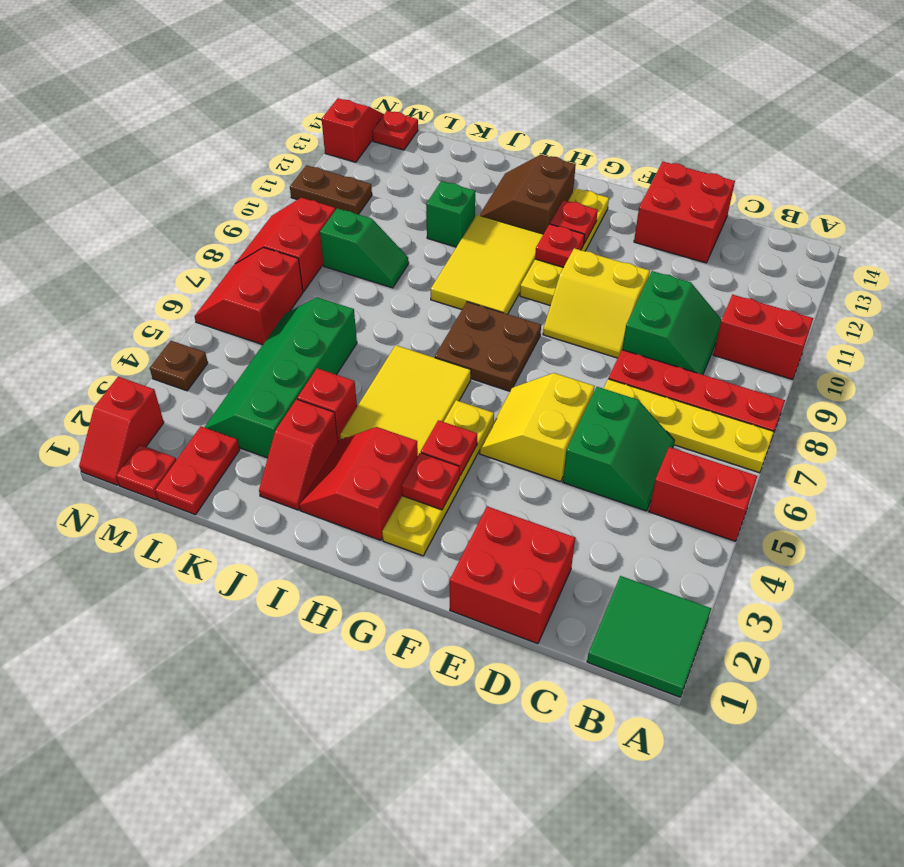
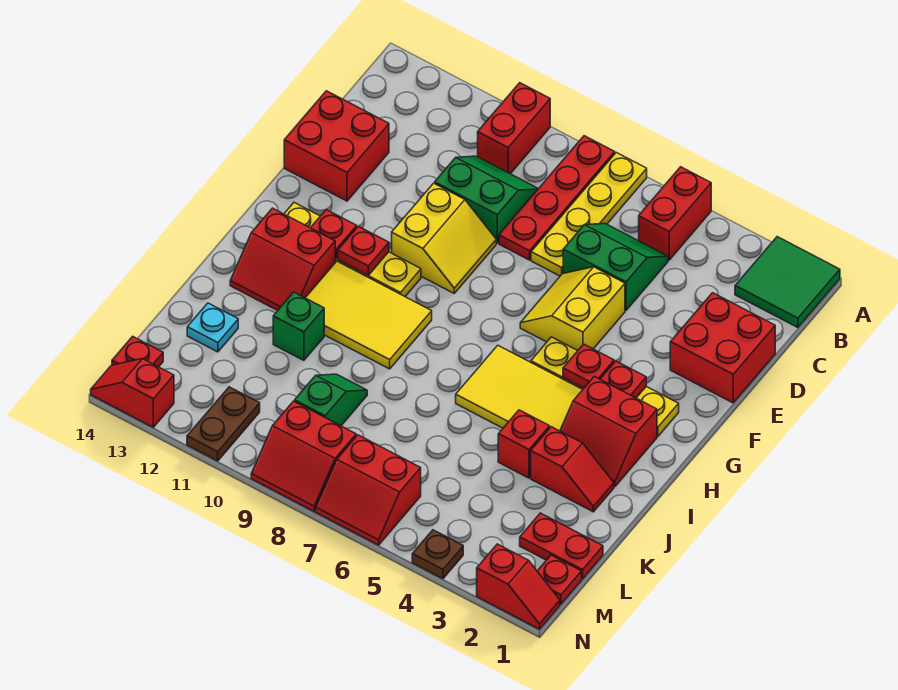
yellow 2x2 slope [480,373,595,482] -> yellow 2x2 slope turned to [520,267,625,350]
brown 2x2 plate [435,302,541,391] -> none
brown 2x2 slope [479,155,576,234] -> red 2x2 slope [230,208,335,311]
green 2x4 slope [204,297,357,458] -> none
none -> cyan 1x1 plate [187,303,238,352]

